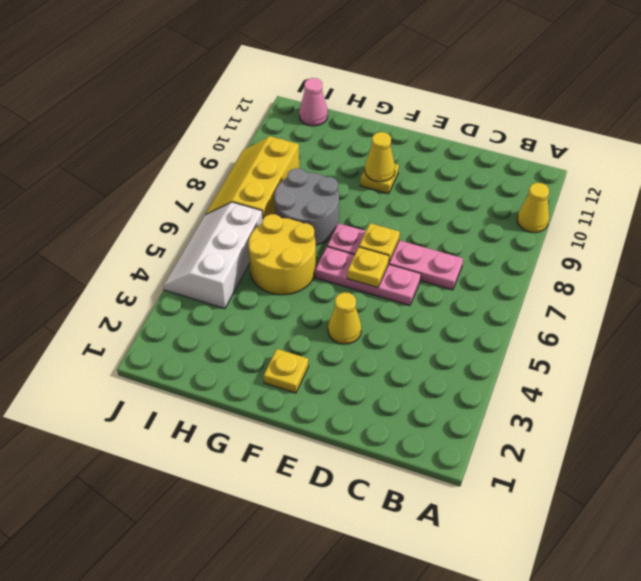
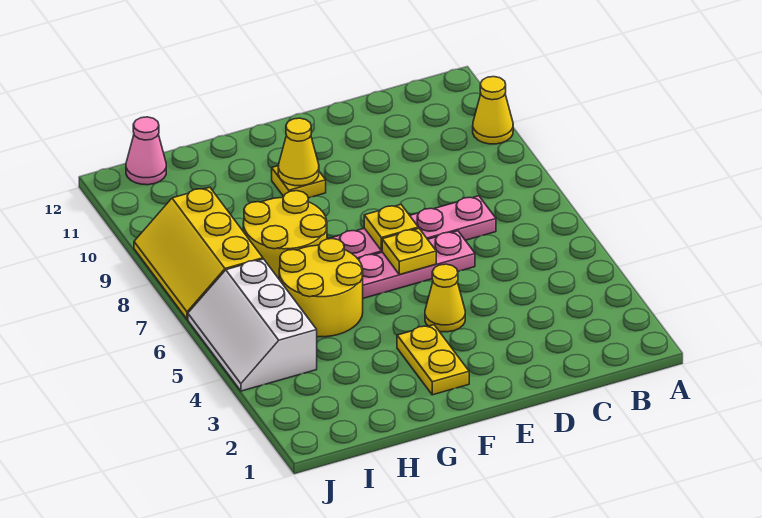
yellow 1x1 plate [264,349,309,393] -> yellow 1x2 plate [397,325,469,395]
grey 2x2 round brick [274,168,339,245] -> yellow 2x2 round brick [243,191,327,279]

